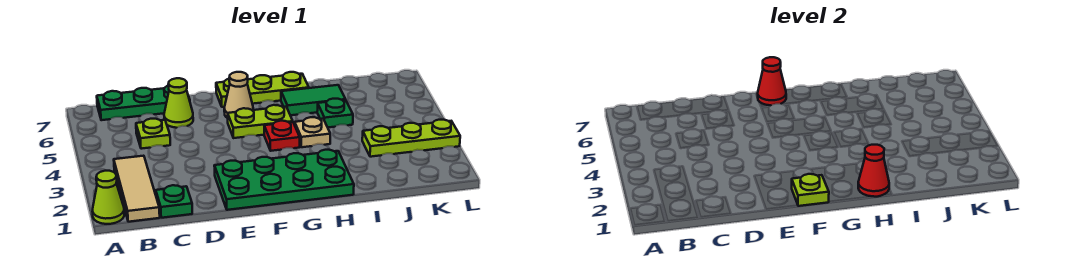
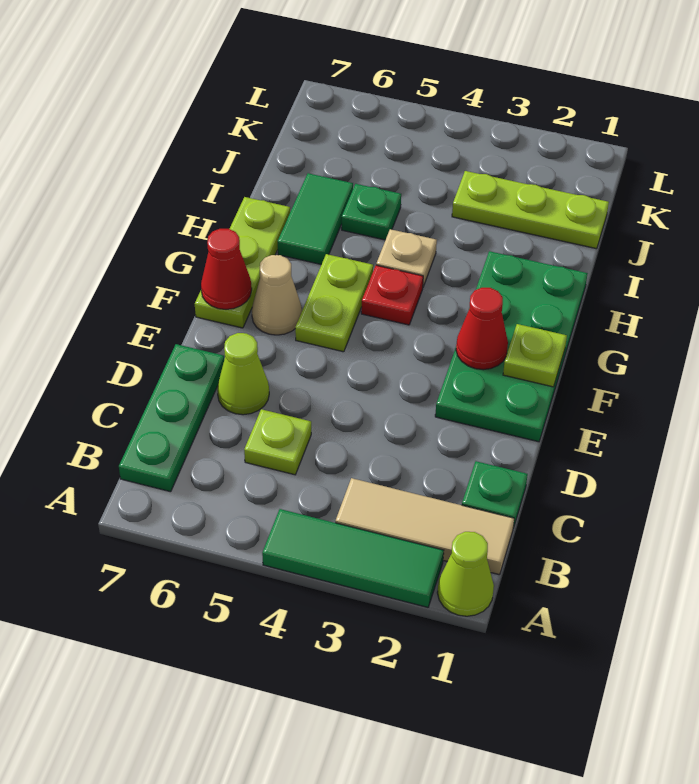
none -> green 1x3 tile [262,509,444,607]
red 1x1 cone [858,145,889,197] -> red 1x1 cone moved to [456,288,508,370]
lime 1x3 plate [362,120,460,157] -> lime 1x3 plate turned to [452,171,609,249]

